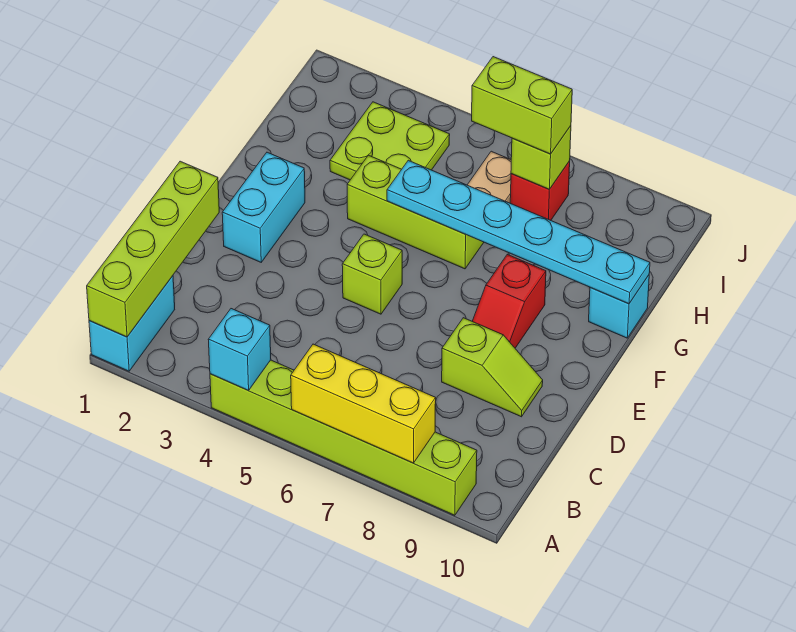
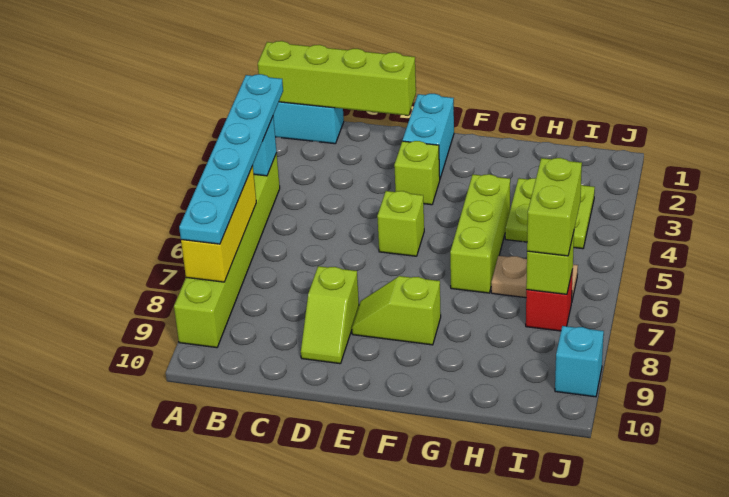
cyan 1x2 brick [222,152,305,262] -> cyan 1x2 brick turned to [403,94,454,178]
none -> lime 1x1 brick [394,141,440,205]
red 1x2 slope [472,254,546,348] -> lime 1x2 slope [352,276,441,345]
cyan 1x6 plate [387,160,650,304] -> cyan 1x6 plate moved to [179,74,283,244]
cyan 1x1 brick [589,275,649,338] -> cyan 1x1 brick moved to [555,326,604,397]

